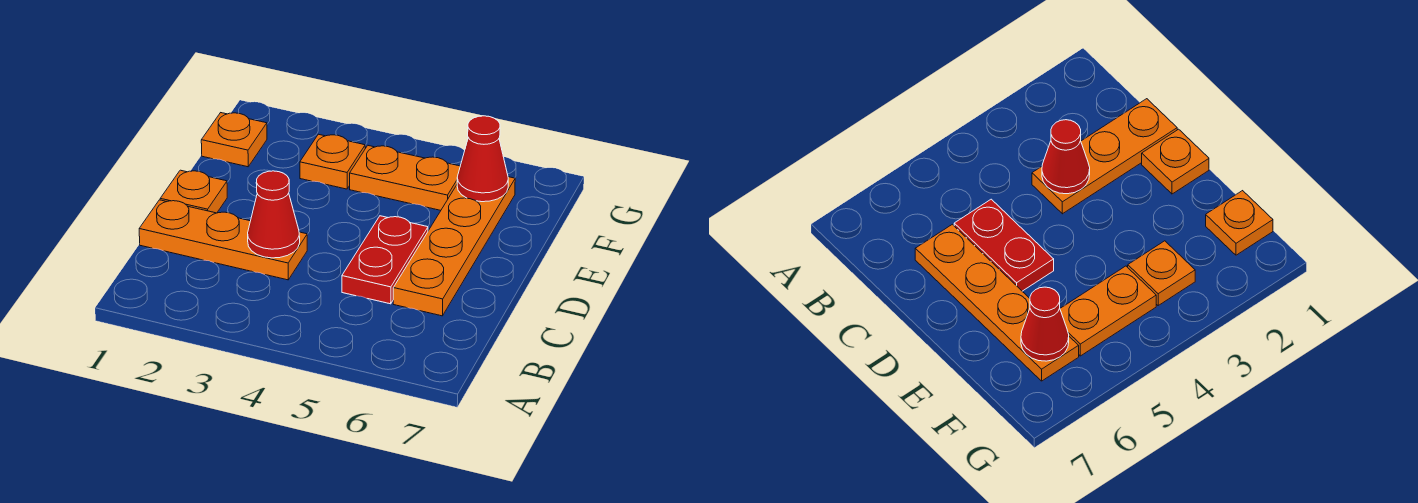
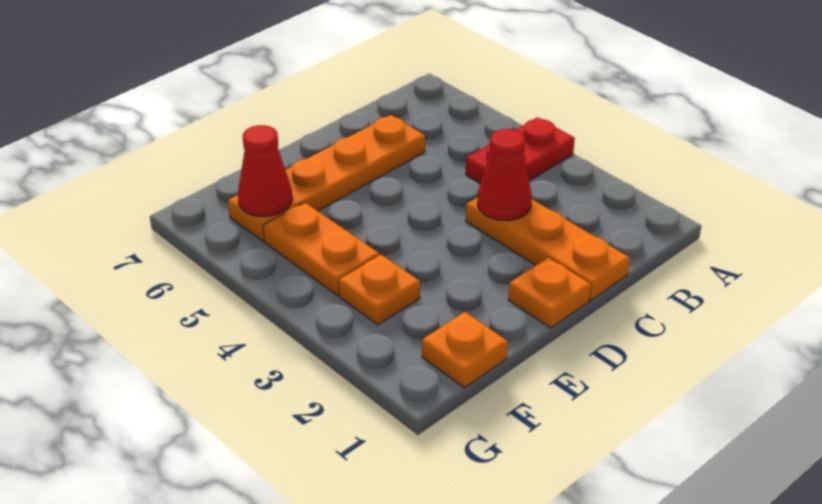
red 1x2 plate [342,216,428,304] -> red 1x2 plate moved to [466,117,575,184]

